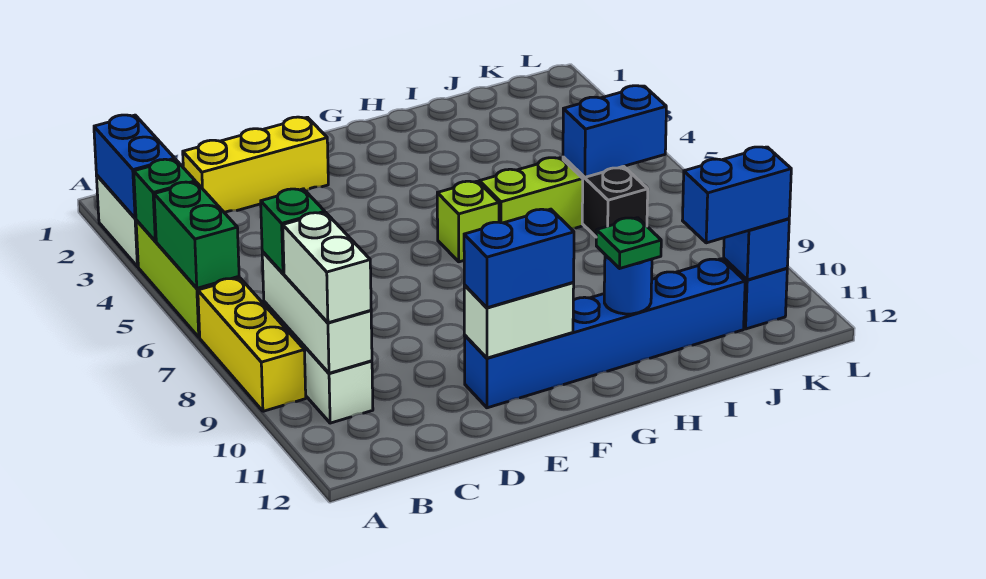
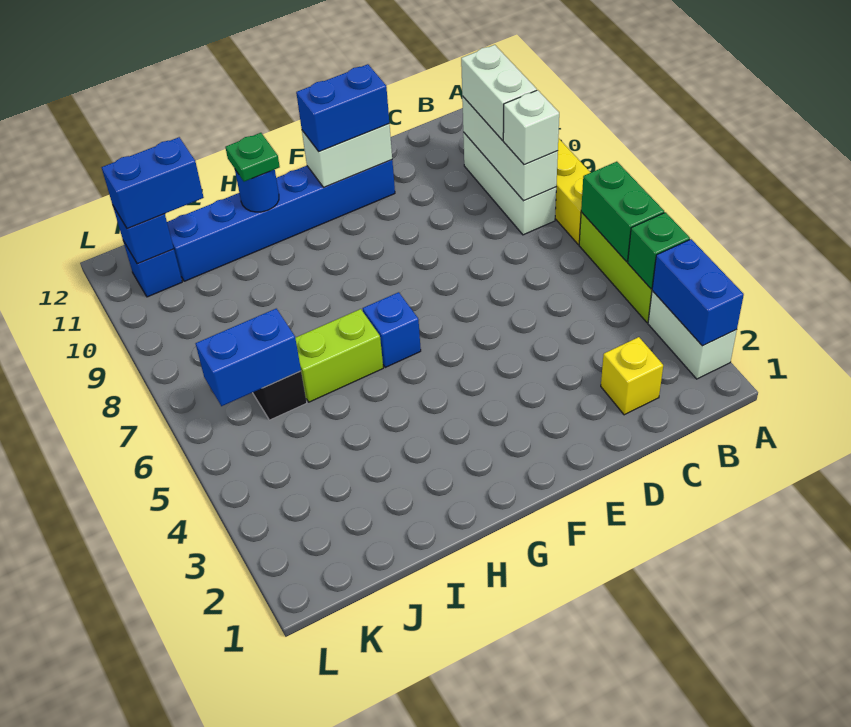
green 1x1 brick [261,189,325,274] -> white 1x1 brick [503,90,559,165]
yellow 1x3 brick [183,117,328,213] -> yellow 1x1 brick [601,337,663,415]
lime 1x1 brick [437,181,499,262] -> blue 1x1 brick [363,292,421,368]

